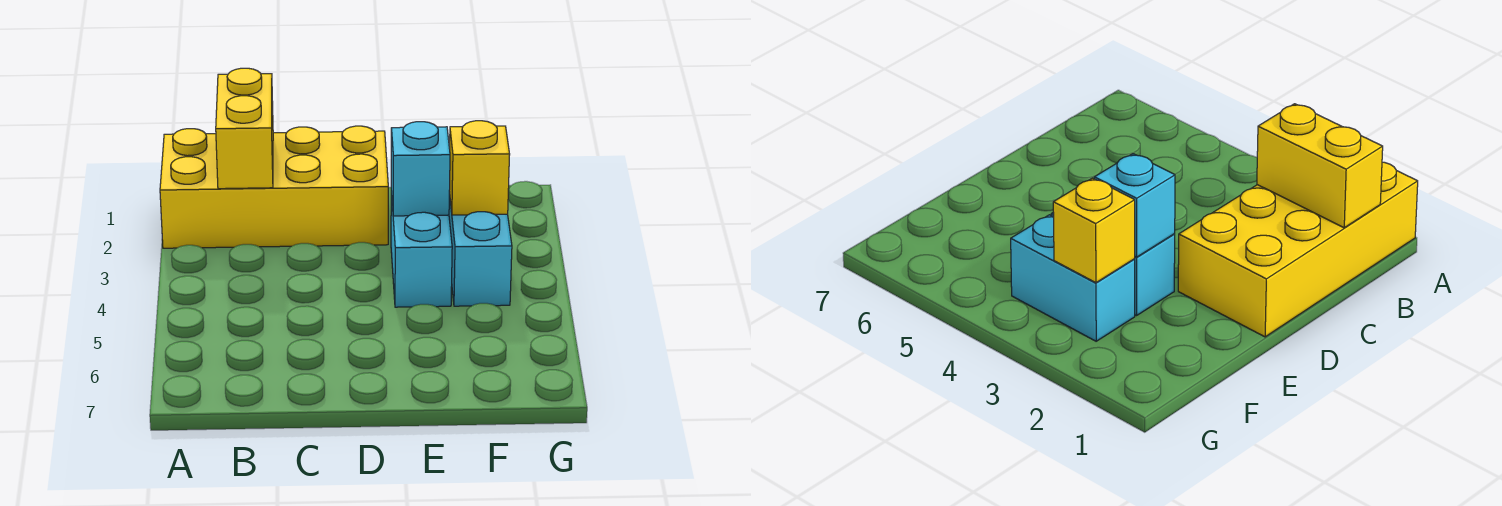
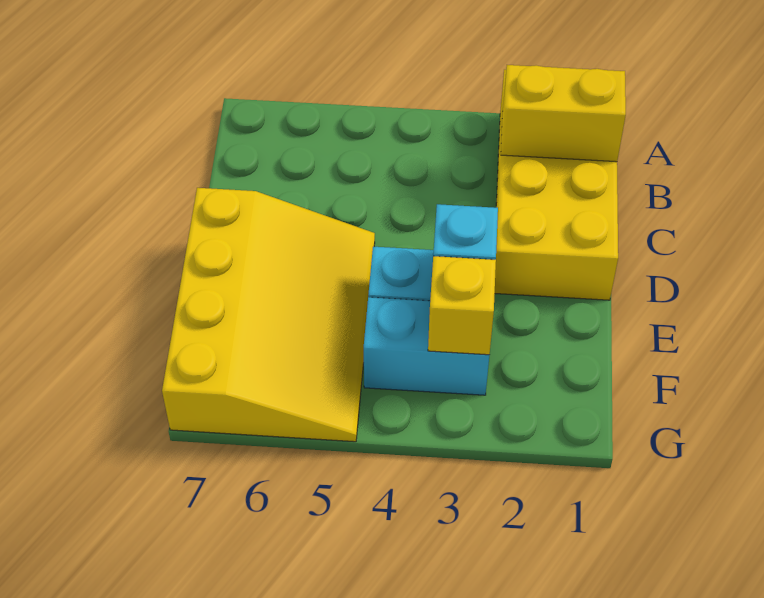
none -> yellow 3x4 slope [162,188,375,442]

